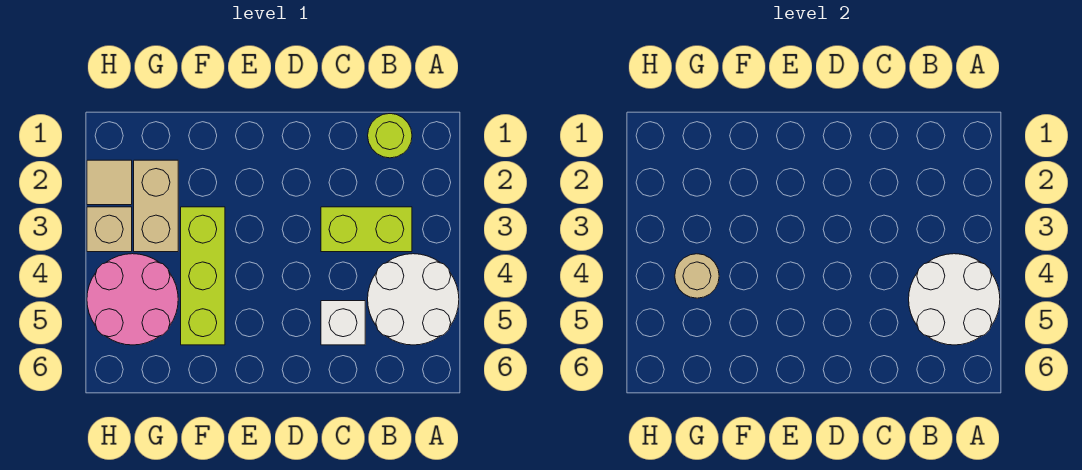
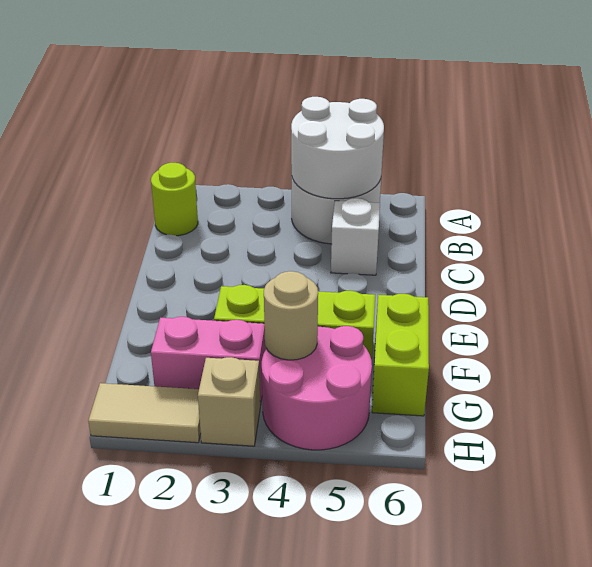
lime 1x2 brick [321,207,412,252] -> lime 1x2 brick moved to [372,294,429,416]
tan 1x2 brick [134,160,178,252] -> pink 1x2 brick [151,317,266,406]
tan 1x1 tile [87,160,132,205] -> tan 1x2 tile [88,383,201,443]

